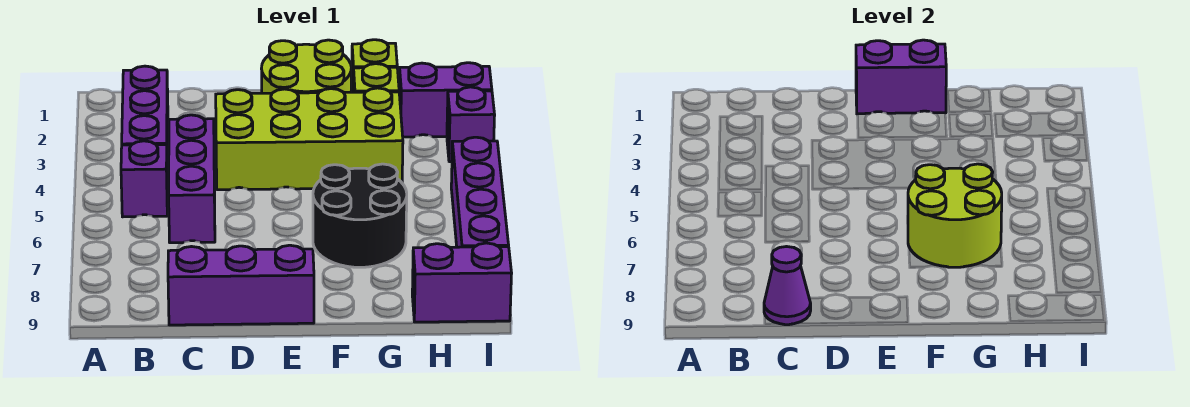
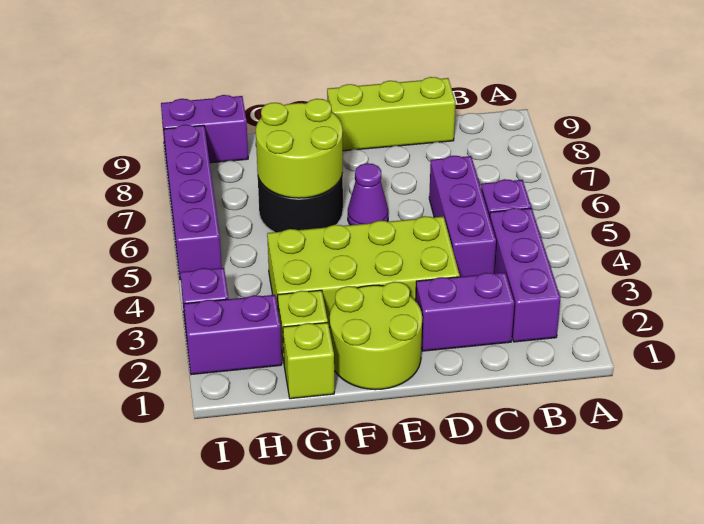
purple 1x3 brick [168,245,314,325] -> lime 1x3 brick [327,77,455,151]
purple 1x1 cone [764,247,811,325] -> purple 1x1 cone moved to [348,163,388,225]
purple 1x2 brick [856,40,946,114] -> purple 1x2 brick moved to [416,272,514,351]

